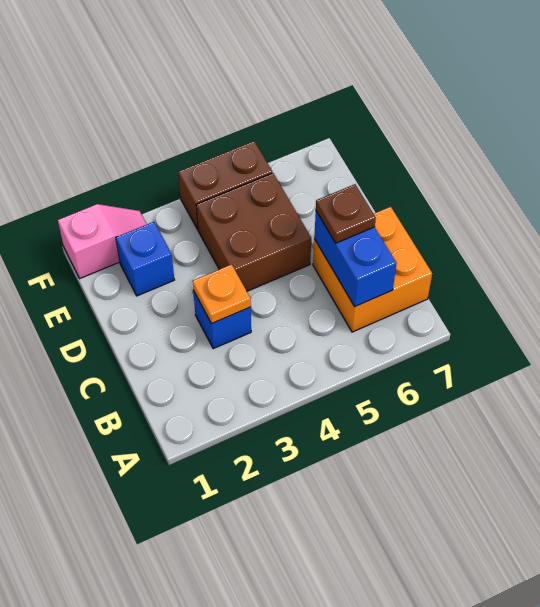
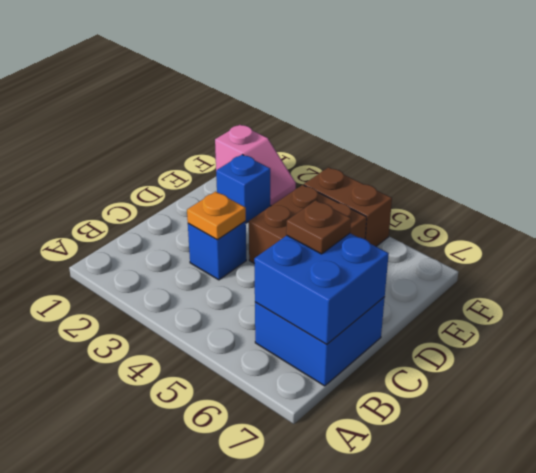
orange 2x2 brick [313,207,432,332] -> blue 2x2 brick [255,297,385,386]
blue 1x2 brick [314,211,397,306] -> blue 2x2 brick [254,233,389,344]

